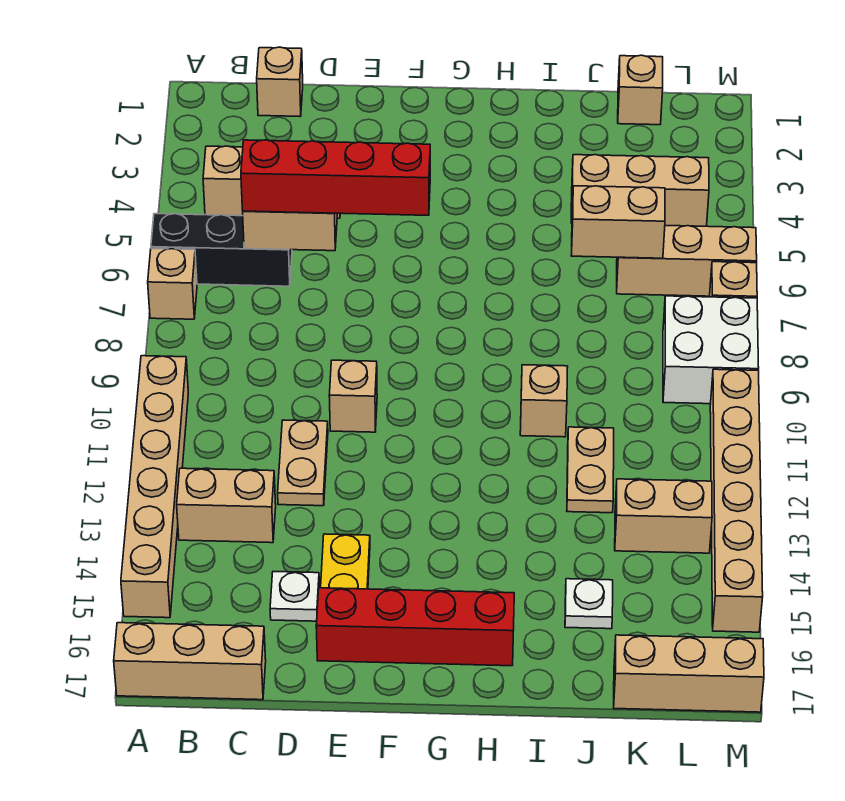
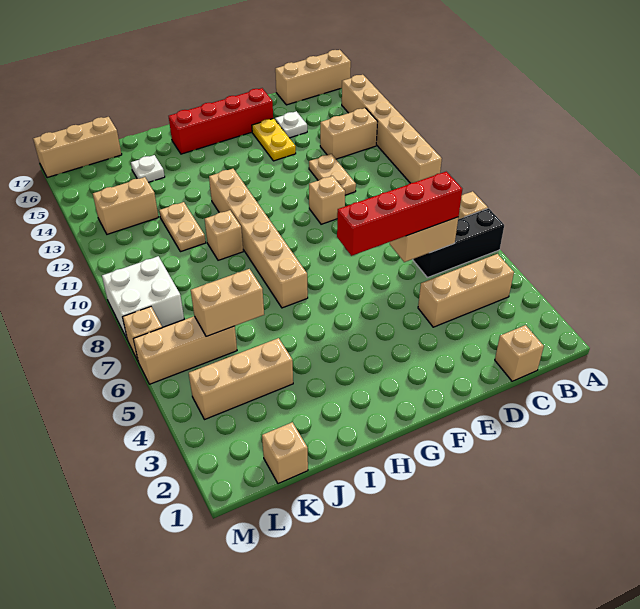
tan 1x6 brick [710,369,763,632] -> tan 1x6 brick moved to [209,169,308,308]

